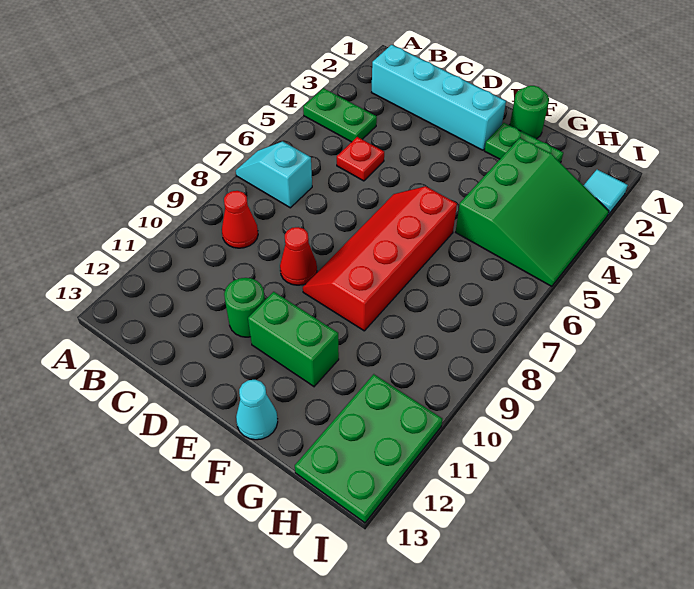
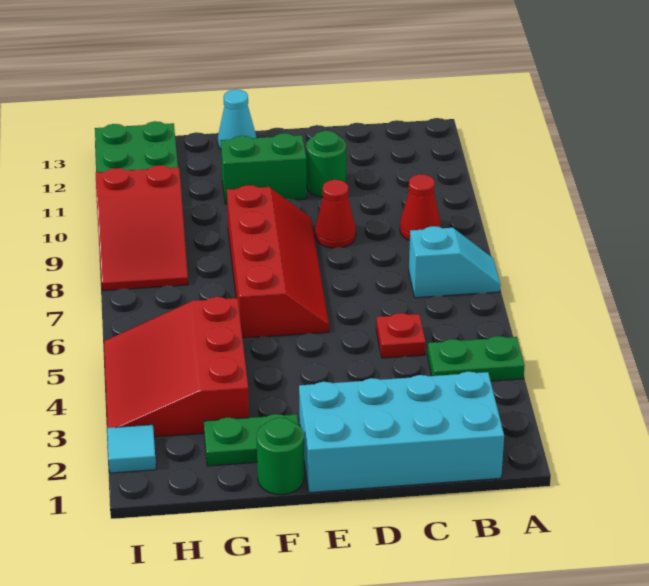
cyan 1x4 brick [372,45,506,150] -> cyan 2x4 brick [299,372,504,493]
green 3x3 slope [456,138,609,287] -> red 3x3 slope [104,297,249,437]
none -> red 2x3 slope [96,165,188,291]

